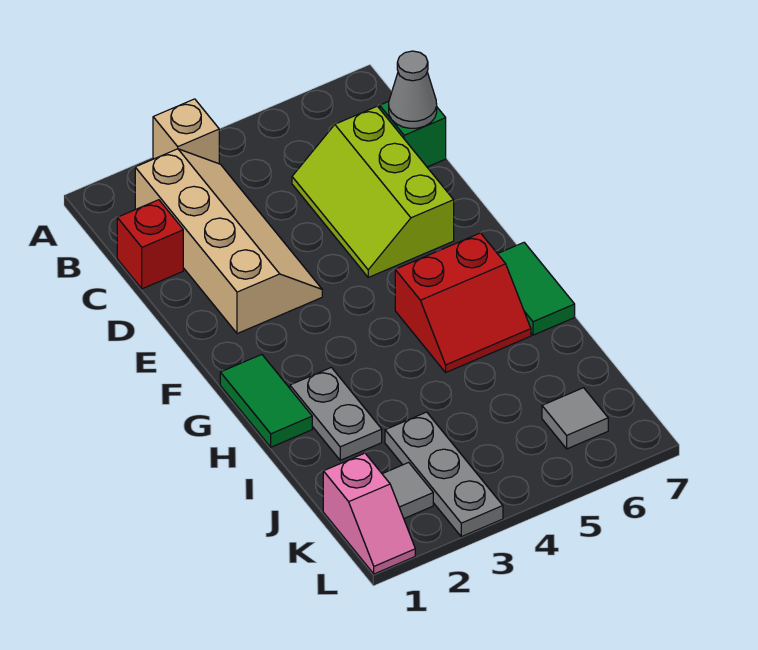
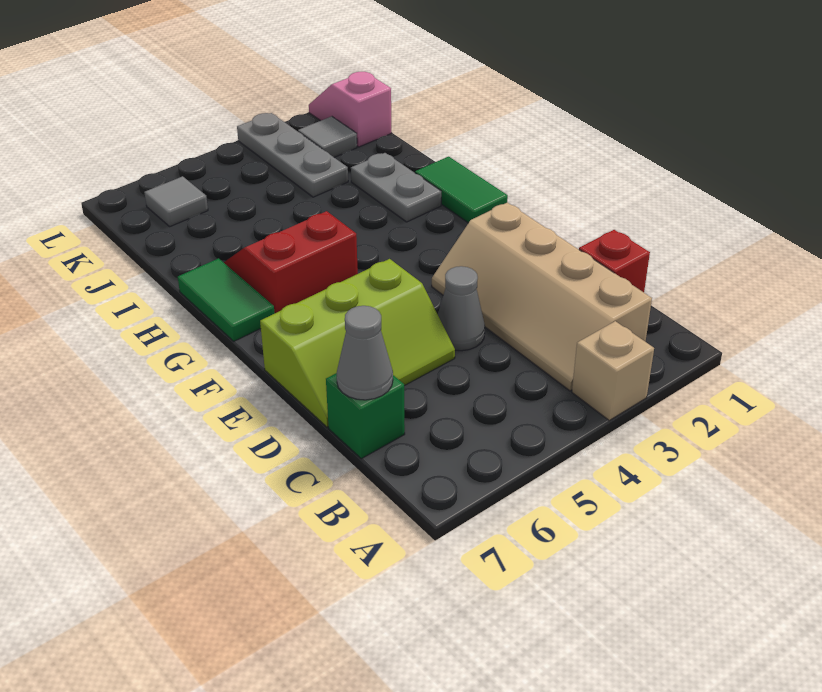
lime 2x3 slope [292,106,454,277] -> lime 2x3 slope turned to [260,259,455,427]
none -> grey 1x1 cone [438,266,485,351]

